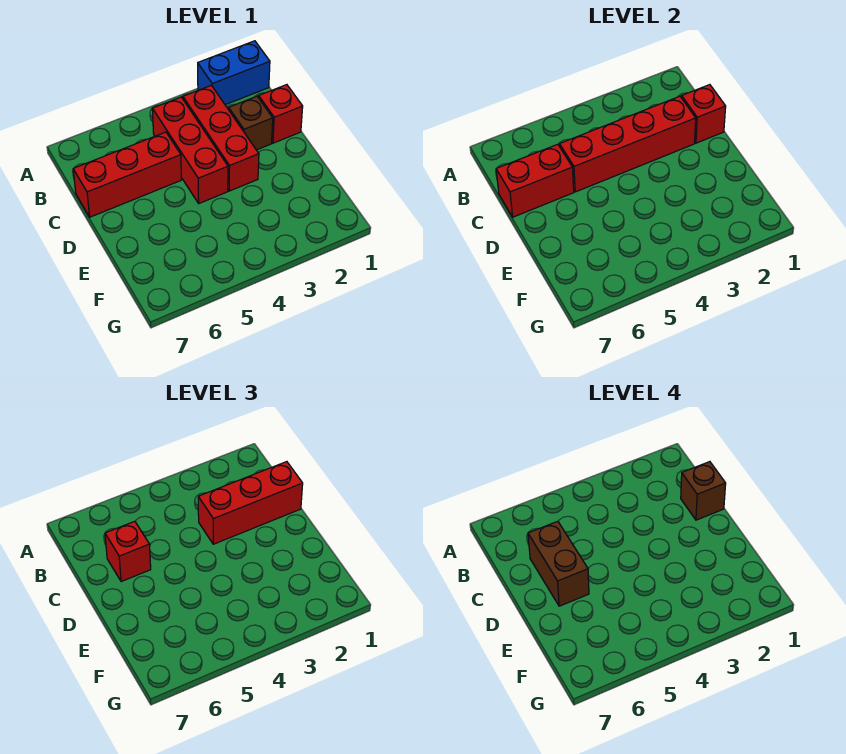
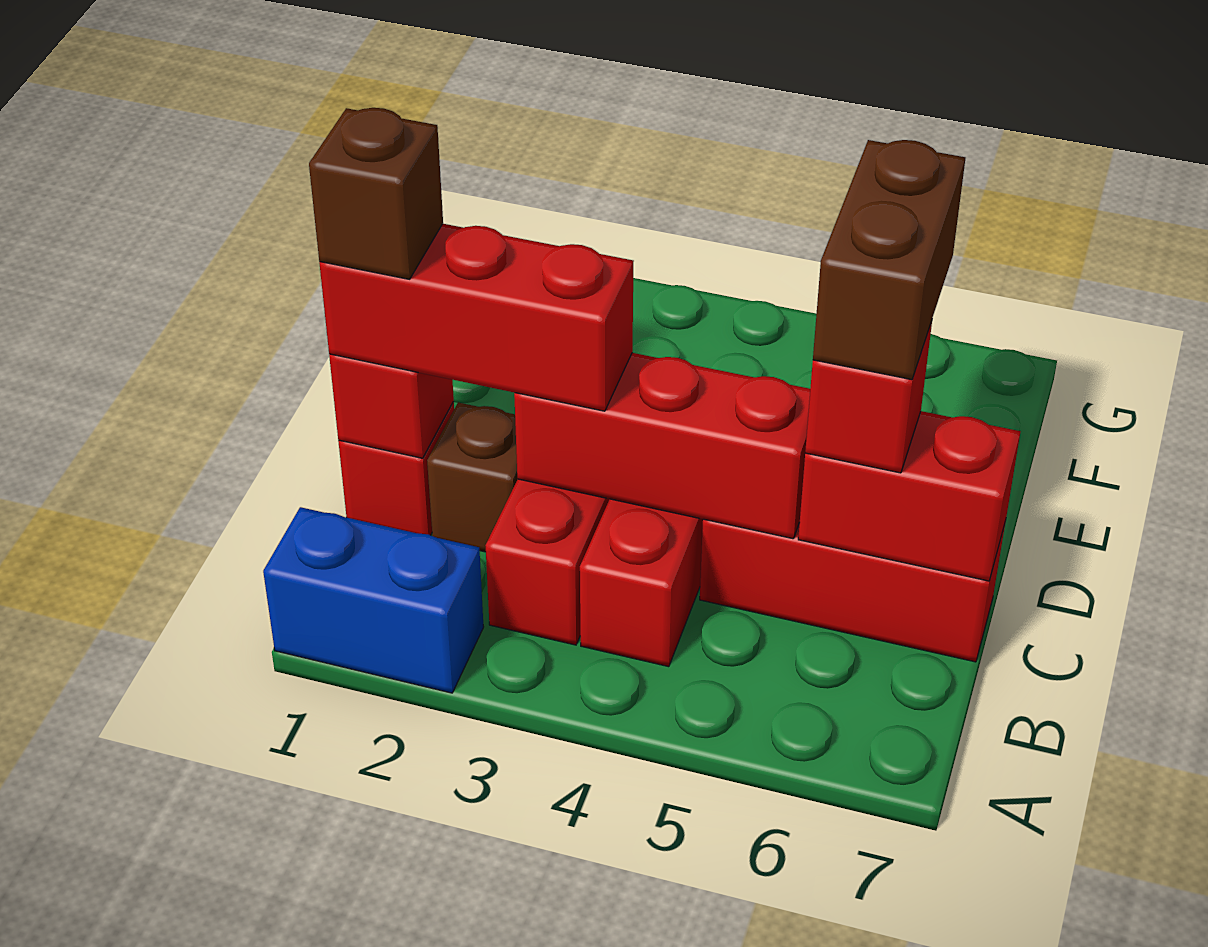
red 1x4 brick [560,96,696,192] -> red 1x3 brick [514,353,810,539]

